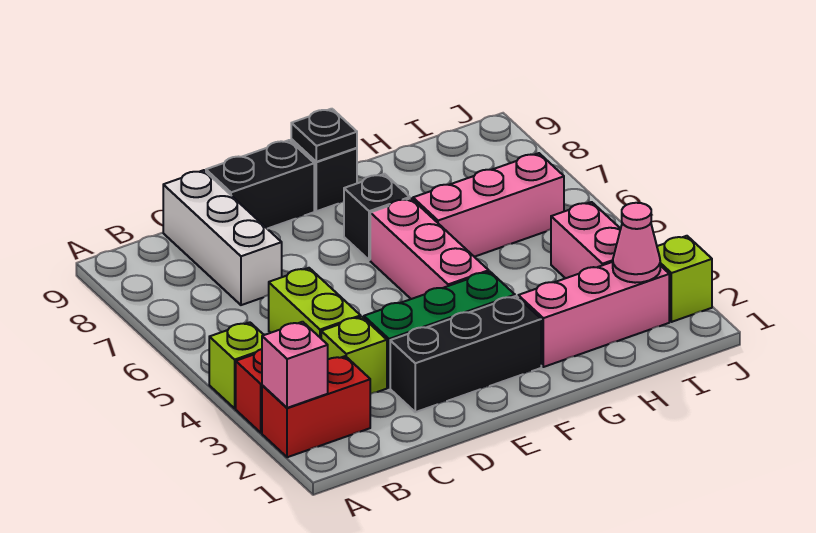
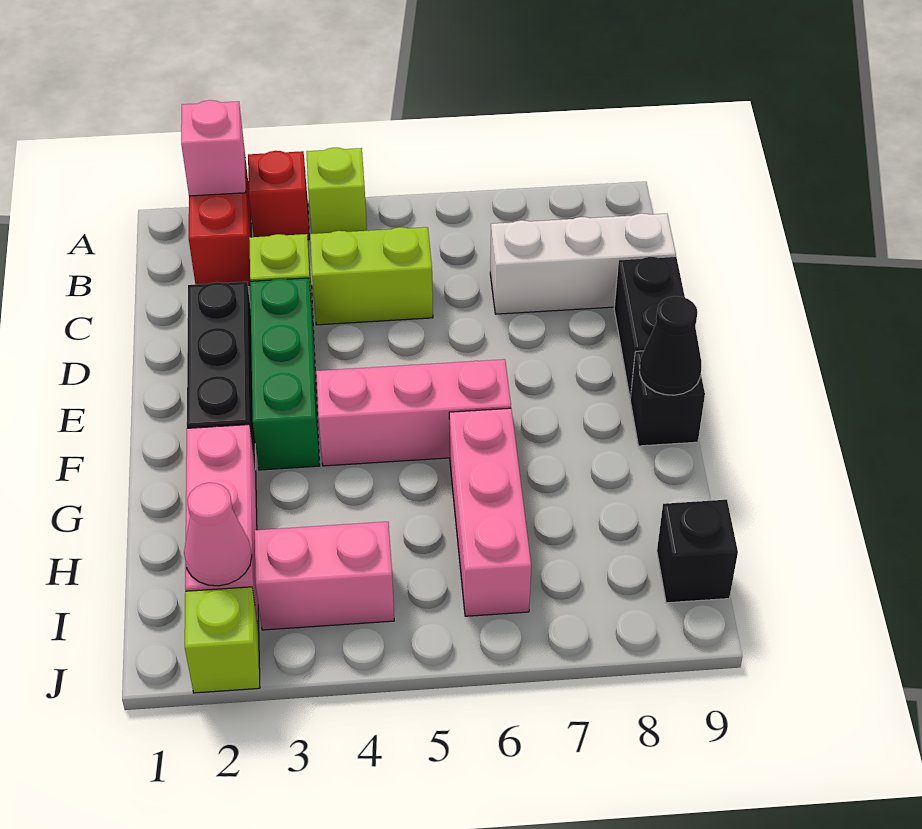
black 1x1 brick [344,174,410,260] -> black 1x1 brick moved to [657,500,738,603]
black 1x1 plate [291,109,357,162] -> black 1x1 cone [640,296,701,395]

